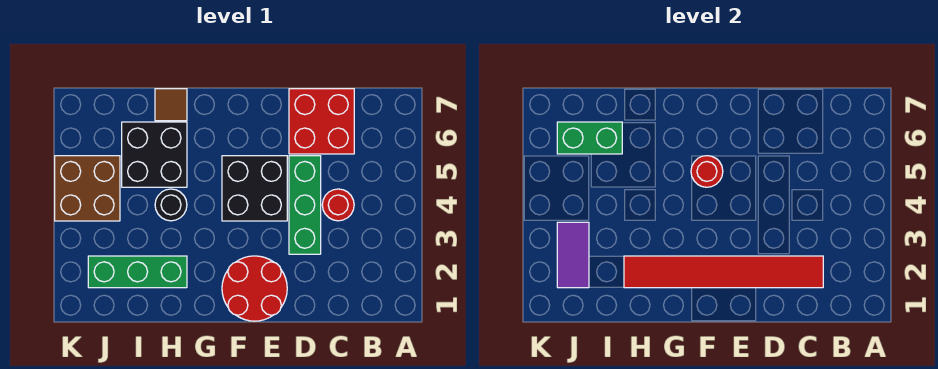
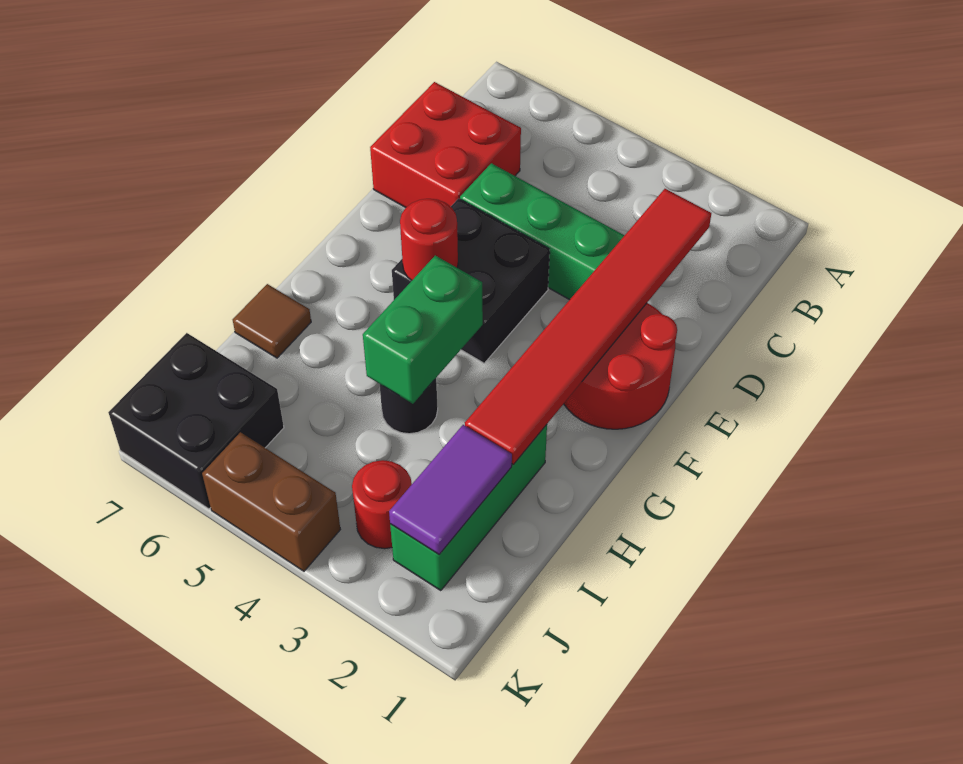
red 1x1 round brick [322,189,354,221] -> red 1x1 round brick moved to [352,460,412,549]
black 2x2 brick [122,122,187,187] -> black 2x2 brick moved to [108,333,284,509]
green 1x2 brick [557,122,622,154] -> green 1x2 brick moved to [363,255,483,404]
purple 1x2 tile [557,222,589,288] -> purple 1x2 tile turned to [389,425,512,554]
brown 2x2 brick [55,156,120,221] -> brown 1x2 brick [202,432,340,571]

